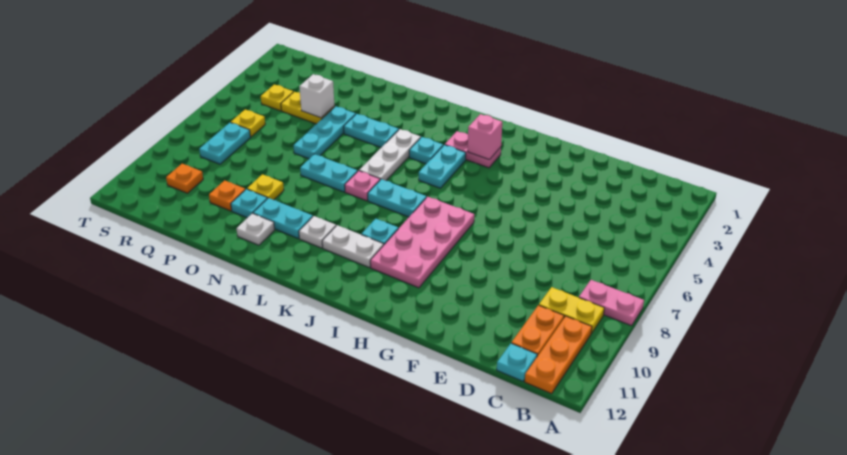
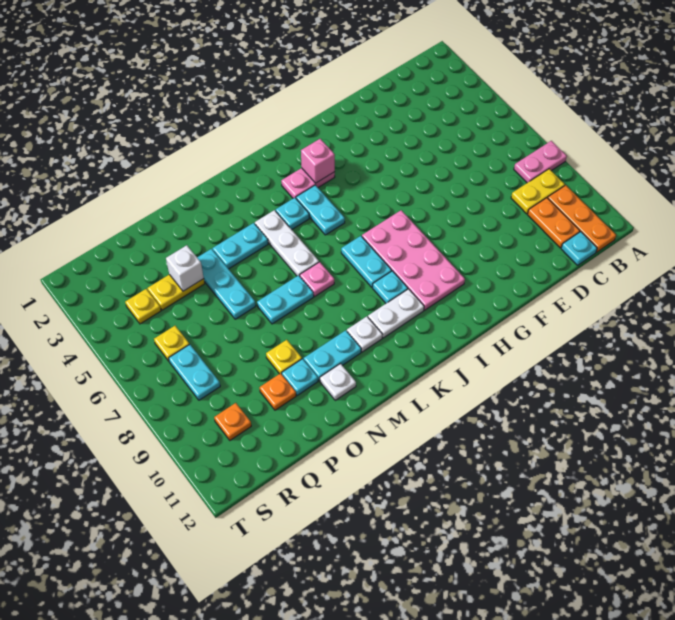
cyan 1x2 plate [368,179,426,217] -> cyan 1x2 plate turned to [341,236,392,287]

